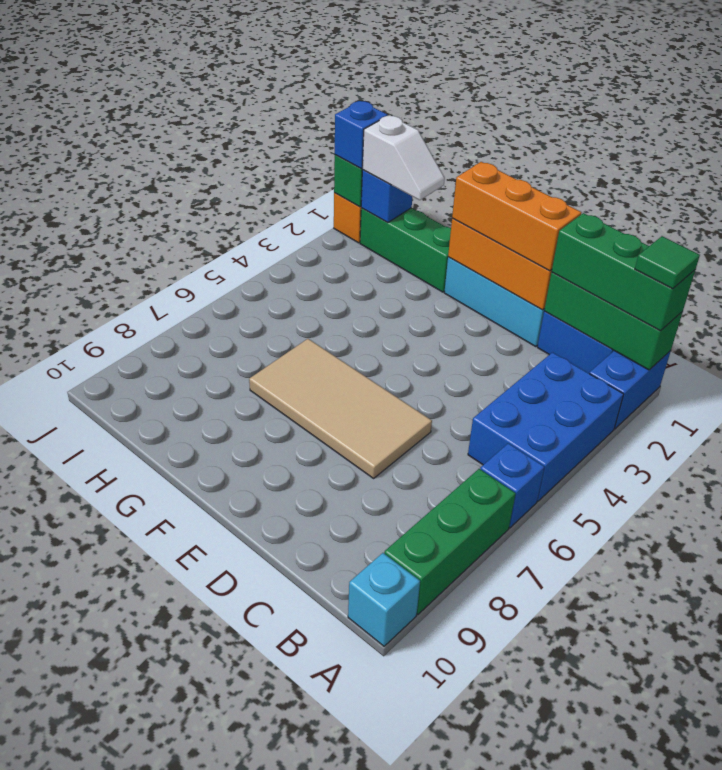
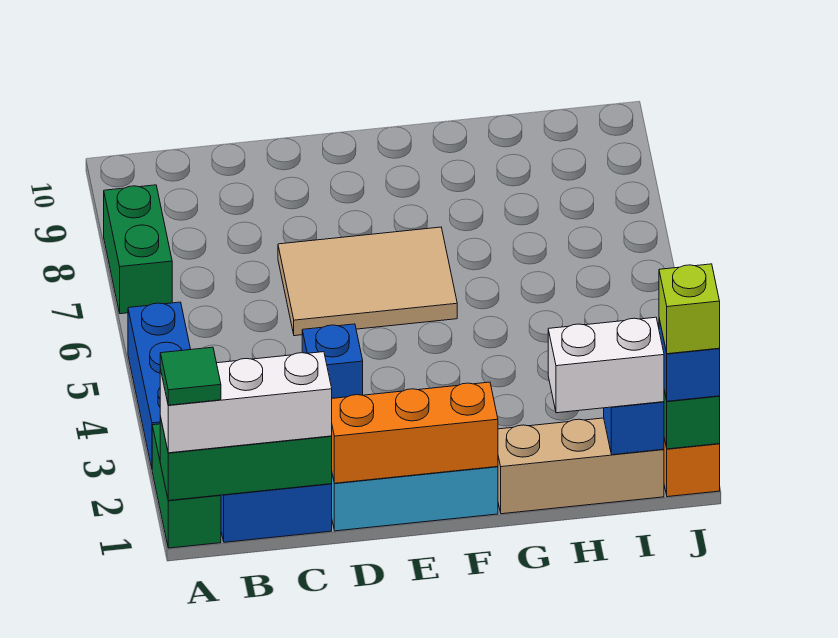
blue 1x2 brick [589,351,671,429] -> green 1x2 brick [152,424,221,548]
green 1x3 brick [552,213,695,331] -> white 1x3 brick [160,352,332,453]
blue 2x3 brick [468,352,624,501] -> blue 1x3 brick [128,302,191,468]
blue 1x1 brick [480,443,544,528] -> blue 1x1 brick moved to [302,324,363,398]
green 1x3 brick [384,469,516,614] -> green 1x2 brick [104,185,172,314]
cyan 1x1 brick [348,553,420,646] -> none
orange 1x3 brick [452,162,581,271] -> none
tan 2x4 tile [249,339,432,478] -> tan 2x3 tile [278,227,457,336]
green 1x3 brick [360,208,451,292] -> tan 1x3 brick [498,418,664,514]
white 1x2 slope [363,116,445,200] -> white 1x2 brick [548,317,664,413]
none -> lime 1x1 brick [659,264,720,354]

